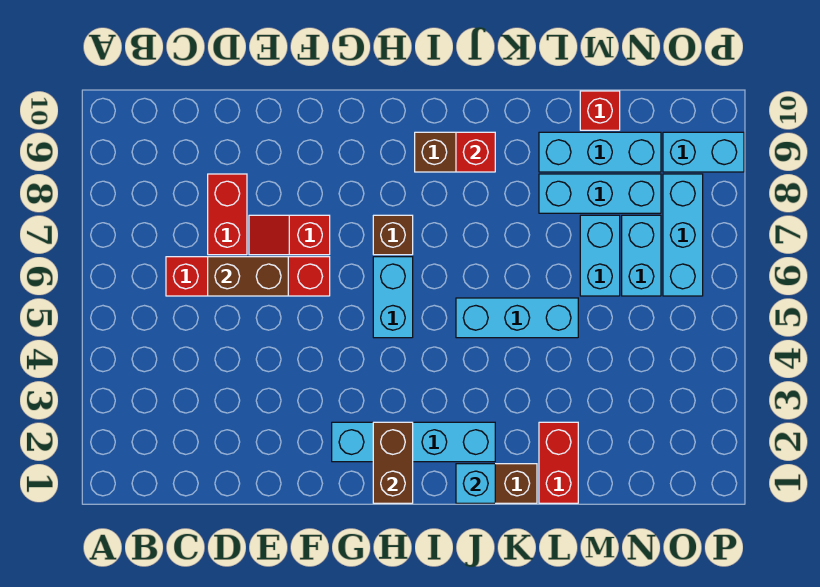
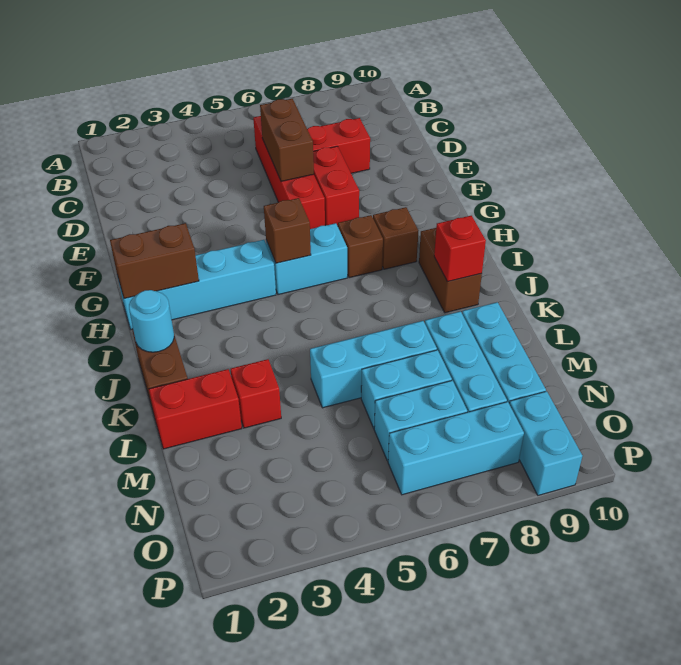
red 1x2 slope [249,215,330,255] -> red 1x2 brick [313,146,359,226]
cyan 1x4 brick [332,422,495,462] -> cyan 1x4 brick turned to [118,240,276,330]
none -> brown 1x1 brick [264,198,311,263]
none -> brown 1x1 brick [373,207,418,269]
cyan 1x1 brick [456,464,495,503] -> cyan 1x1 round brick [129,290,174,352]
cyan 1x3 brick [456,298,578,338] -> cyan 1x3 brick turned to [310,321,437,408]
red 1x1 brick [580,91,620,130] -> red 1x1 brick moved to [231,359,281,428]

